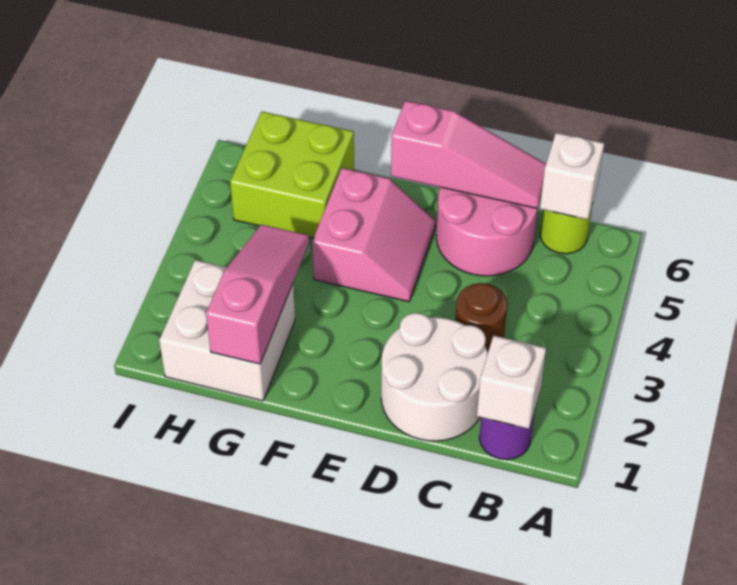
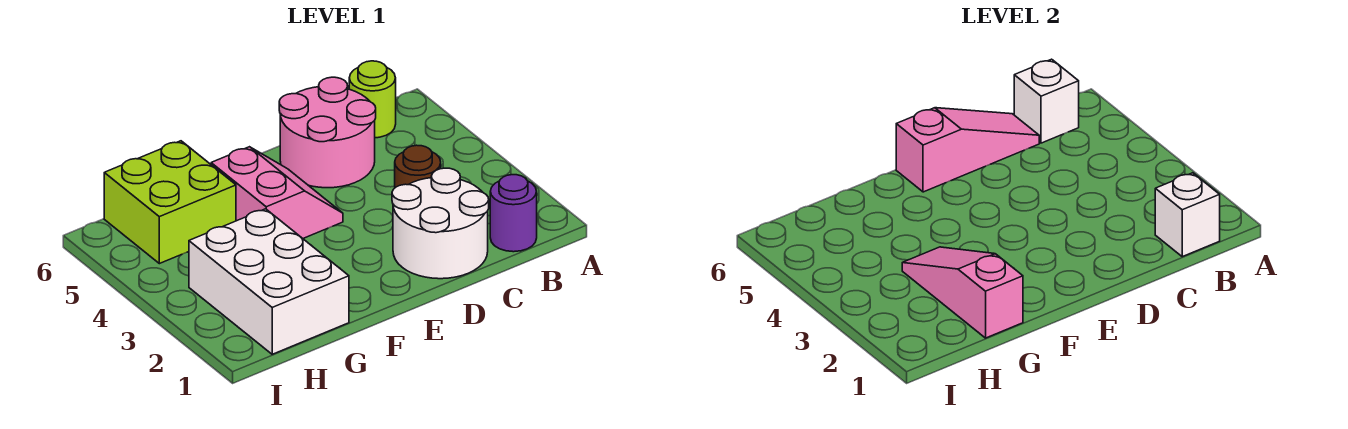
white 2x2 brick [159,260,295,401] -> white 2x3 brick [189,209,349,354]

